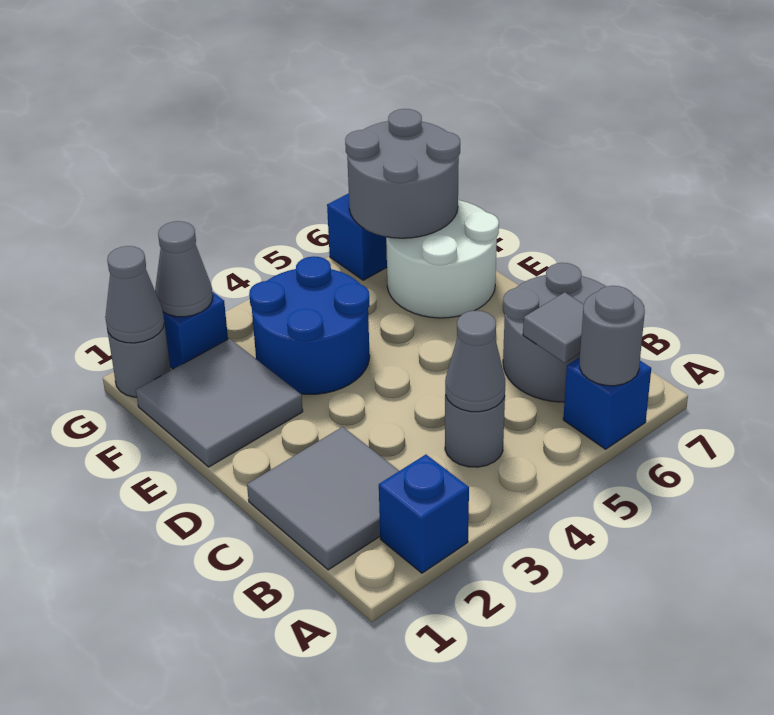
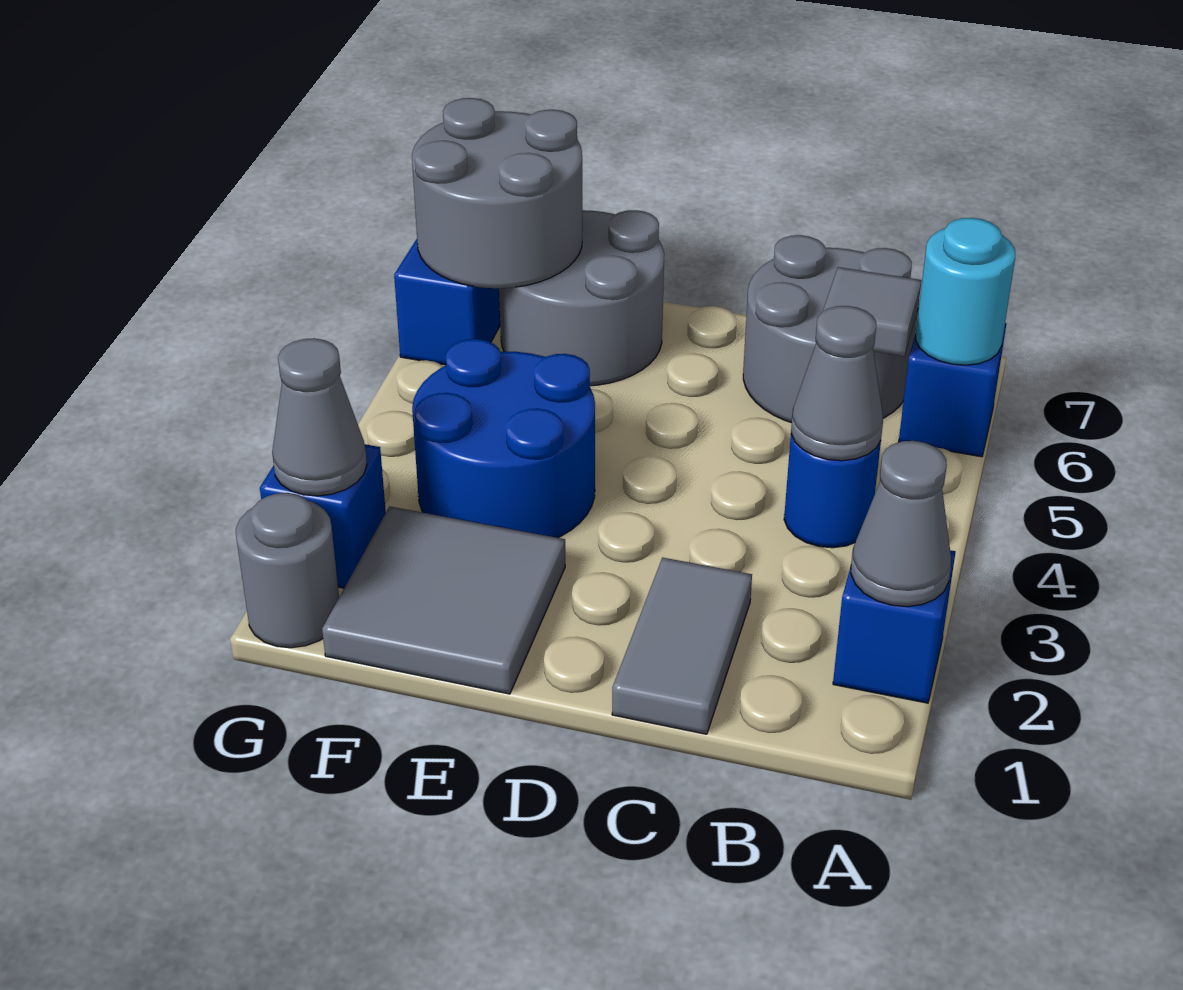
grey 1x1 round brick [580,286,645,386] -> cyan 1x1 round brick [916,218,1015,365]
grey 2x2 tile [247,427,399,570] -> grey 1x2 tile [612,558,752,734]
grey 1x1 round brick [445,395,505,467] -> blue 1x1 round brick [784,434,881,548]
white 2x2 round brick [386,200,499,318] -> grey 2x2 round brick [499,210,664,386]
grey 1x1 cone [105,246,165,343] -> grey 1x1 cone moved to [851,441,951,607]

